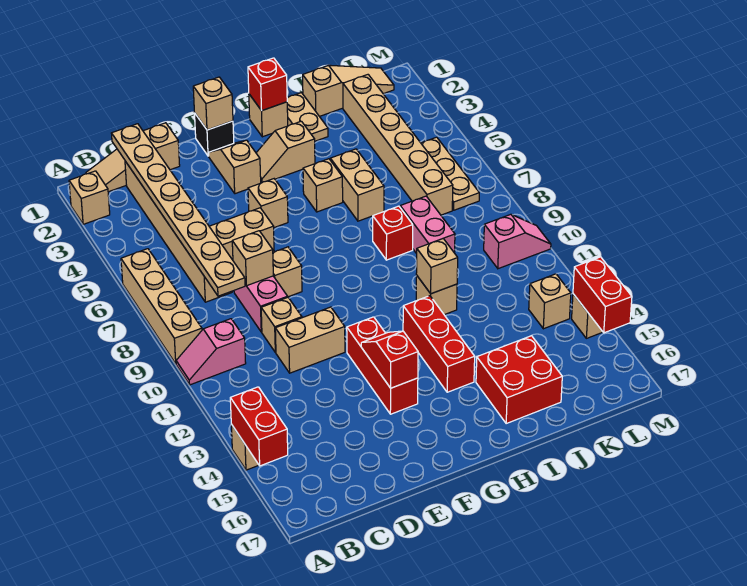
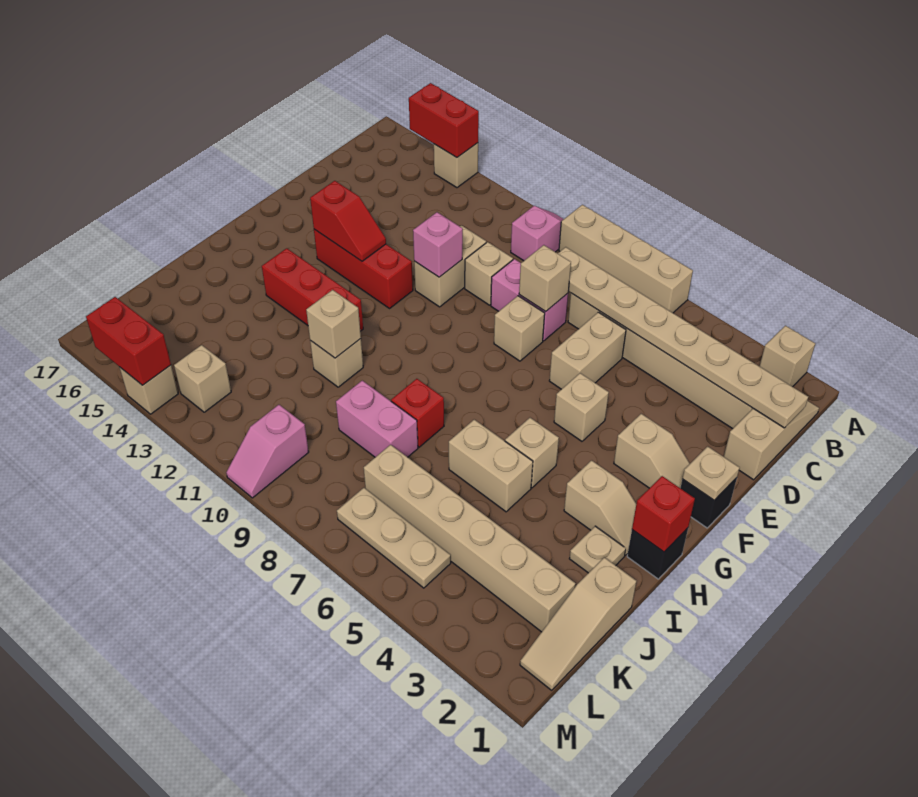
none -> pink 1x1 brick [413,212,463,277]
tan 1x1 brick [193,77,233,130] -> tan 1x1 plate [683,446,740,500]
tan 1x2 slope [256,121,315,183] -> tan 1x2 slope turned to [564,460,636,555]
tan 1x1 brick [249,94,288,137] -> black 1x1 brick [627,528,688,579]
tan 1x2 plate [287,93,328,141] -> tan 1x1 plate [569,526,626,573]
red 2x2 brick [476,336,562,423] -> none

